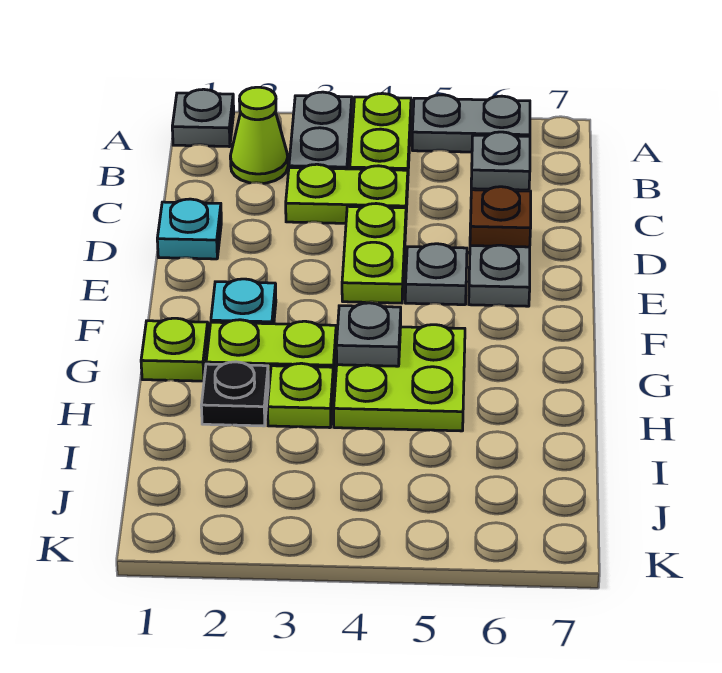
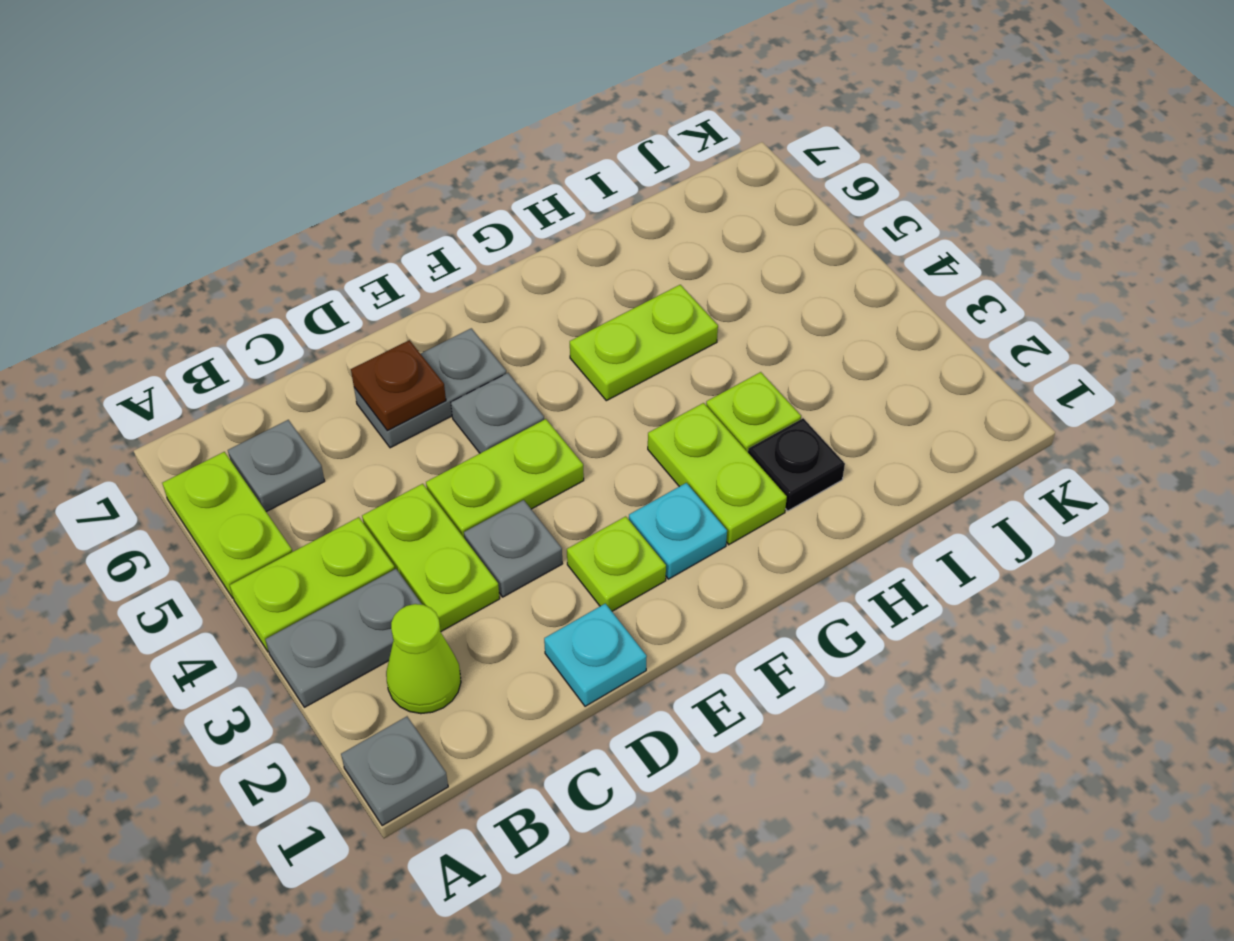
grey 1x2 plate [412,95,530,152] -> lime 1x2 plate [162,452,292,598]
lime 1x1 plate [141,318,208,381] -> lime 1x1 plate moved to [567,516,666,611]
lime 2x2 plate [334,325,465,431] -> lime 1x2 plate [570,285,718,401]
grey 1x1 plate [336,303,401,366] -> grey 1x1 plate moved to [464,500,562,597]

